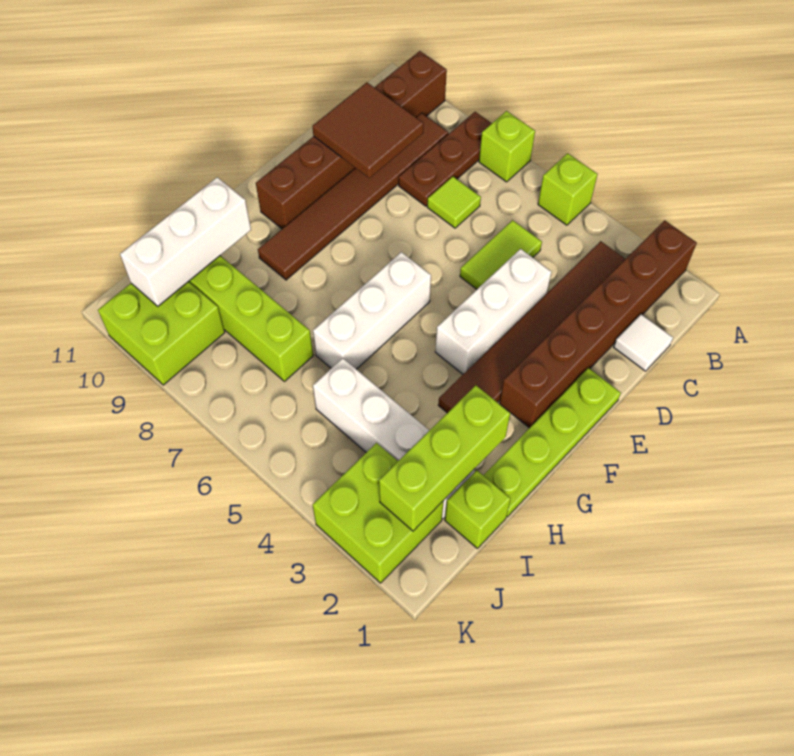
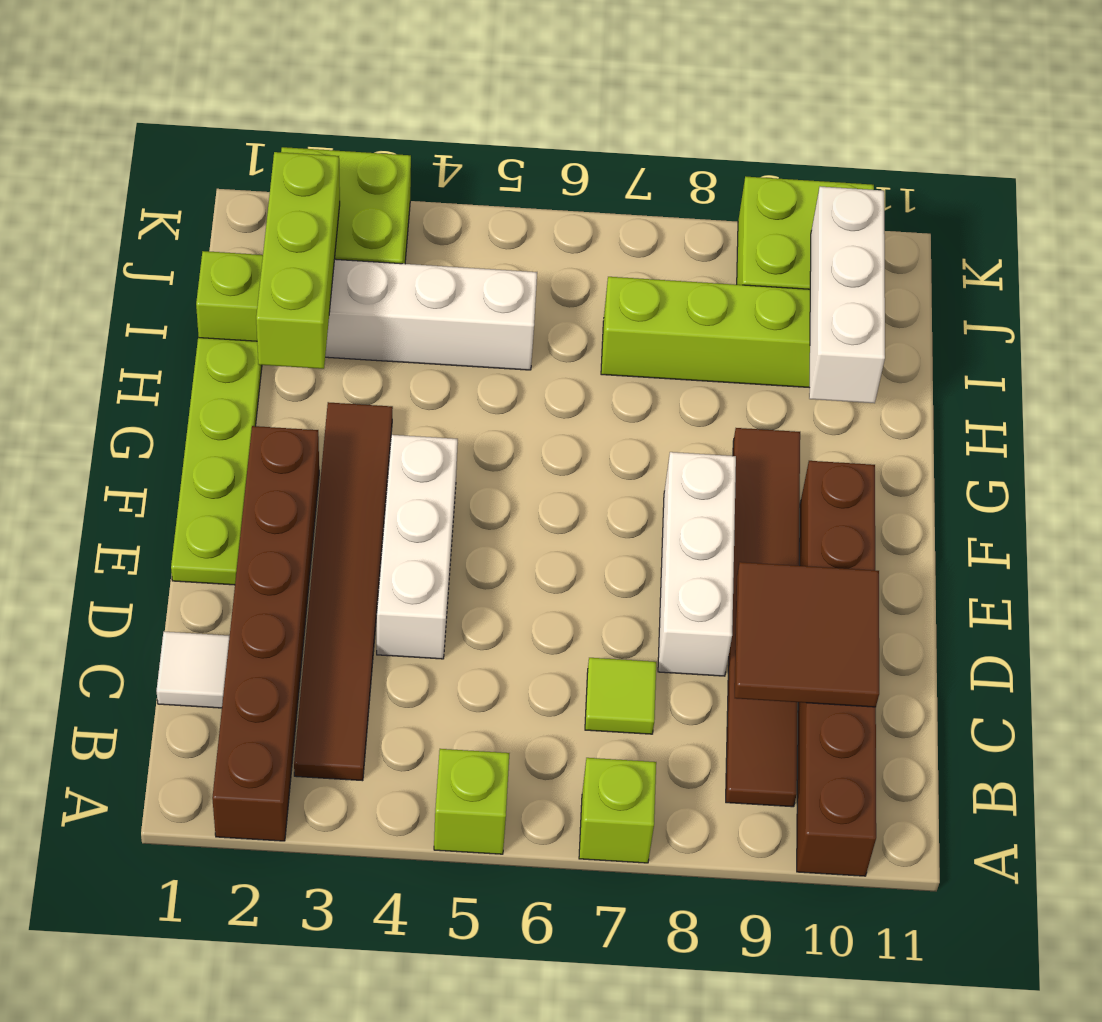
brown 1x3 plate [399,112,492,206] -> none
lime 1x2 tile [460,220,542,289] -> none
white 1x3 brick [313,252,431,369] -> white 1x3 brick moved to [658,452,736,676]

